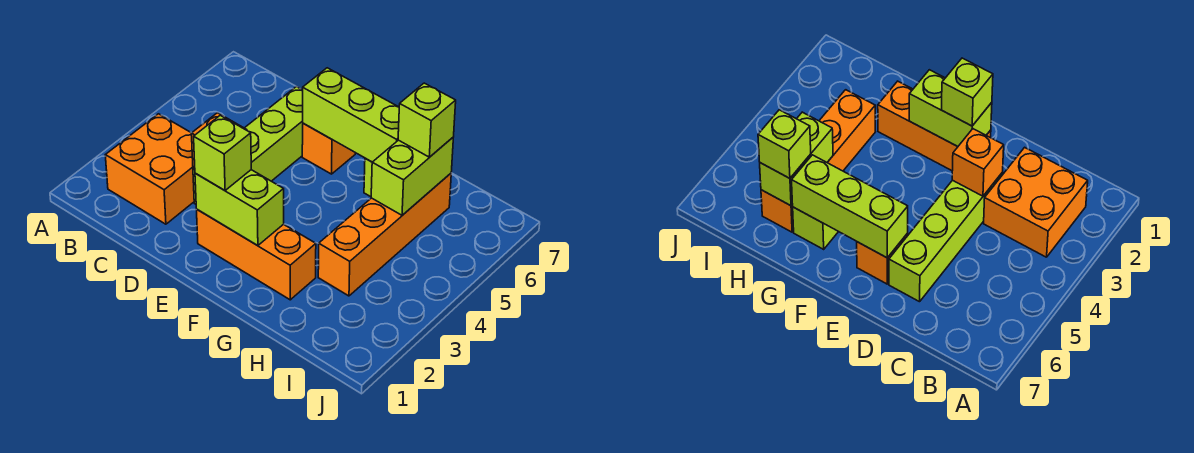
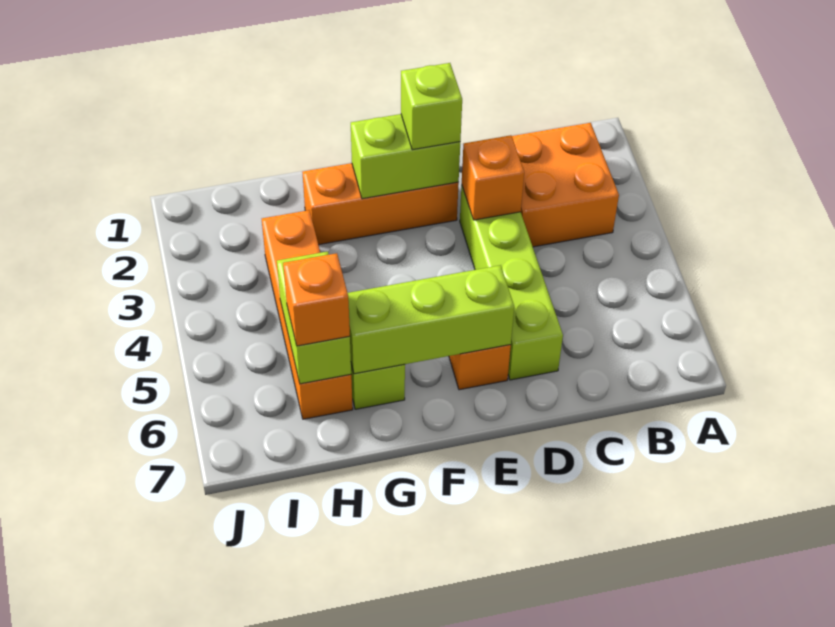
lime 1x1 brick [398,83,456,157] -> orange 1x1 brick [283,253,350,346]

